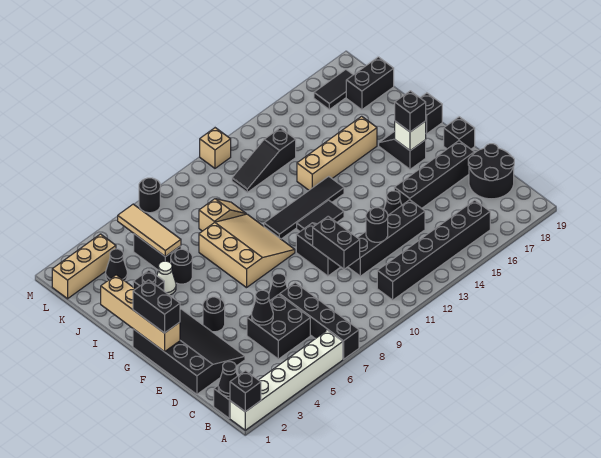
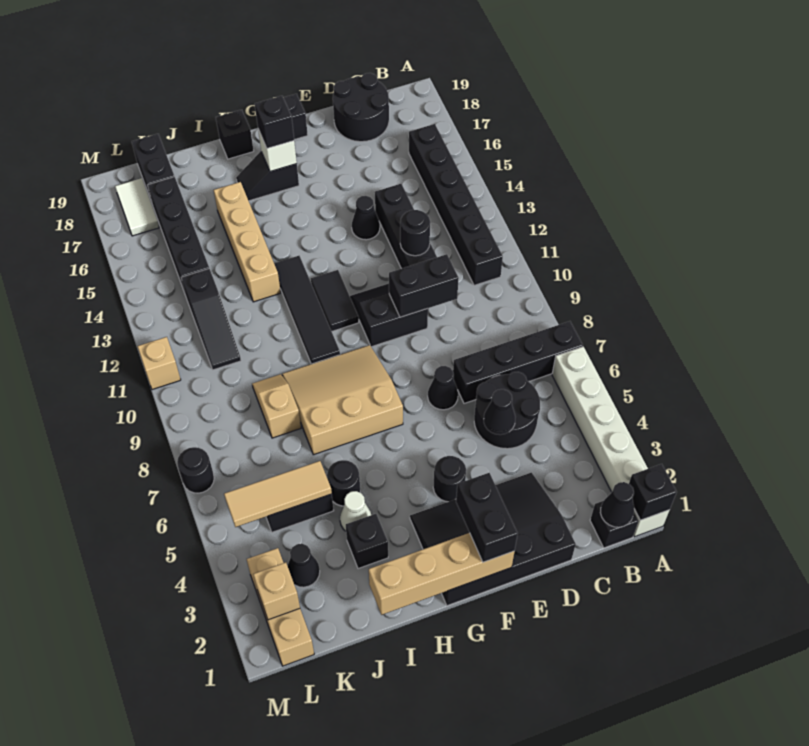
black 2x2 brick [247,295,310,359] -> black 2x2 round brick [474,372,540,449]
black 1x4 brick [394,141,474,208] -> black 1x4 brick moved to [147,177,209,293]
black 1x2 brick [133,280,180,333] -> black 1x2 brick turned to [456,473,518,562]
none -> tan 1x1 brick [253,563,300,620]
black 1x2 tile [314,70,353,109] -> white 1x2 tile [115,178,159,236]

